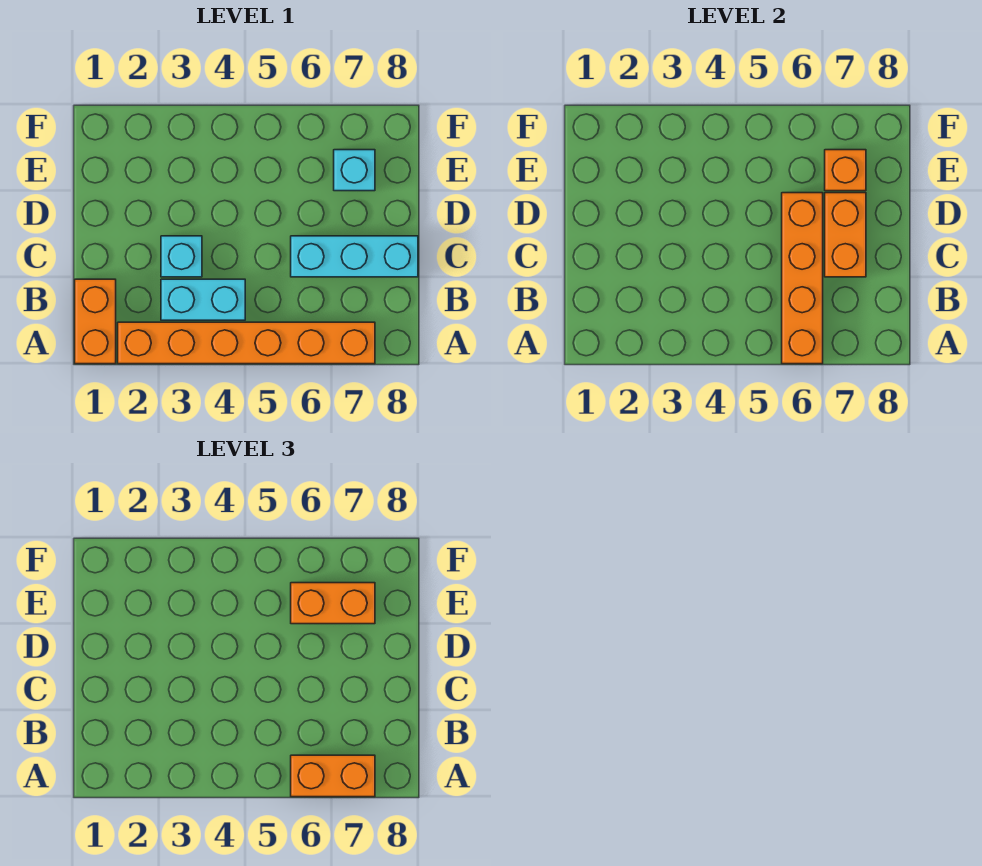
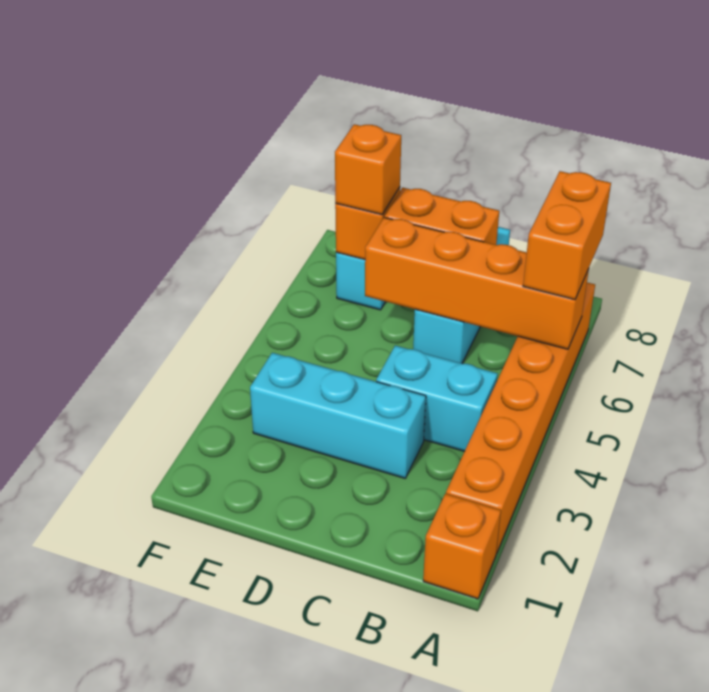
orange 1x2 brick [75,279,116,364] -> orange 1x1 brick [423,494,501,599]
cyan 1x2 brick [161,279,245,320] -> cyan 1x2 brick turned to [376,346,498,451]
cyan 1x1 brick [161,236,202,277] -> cyan 1x3 brick [250,353,426,478]
orange 1x2 brick [291,583,375,624] -> orange 1x1 brick [335,124,401,215]

